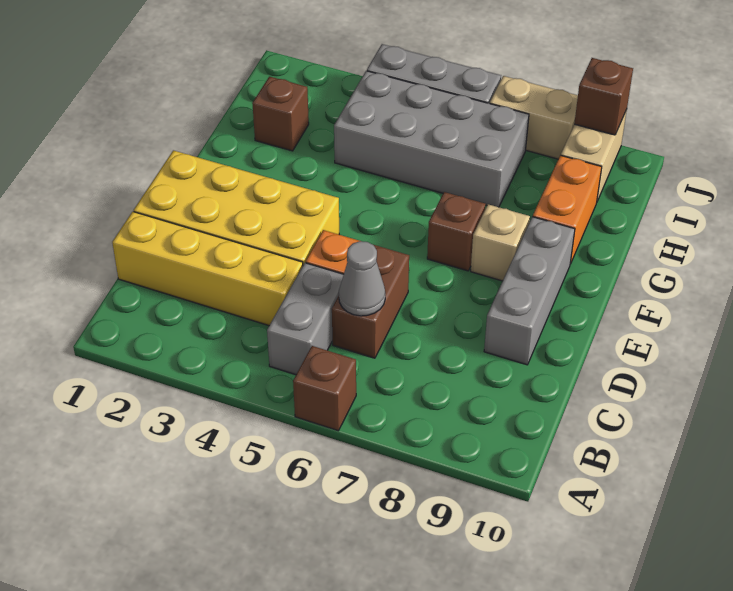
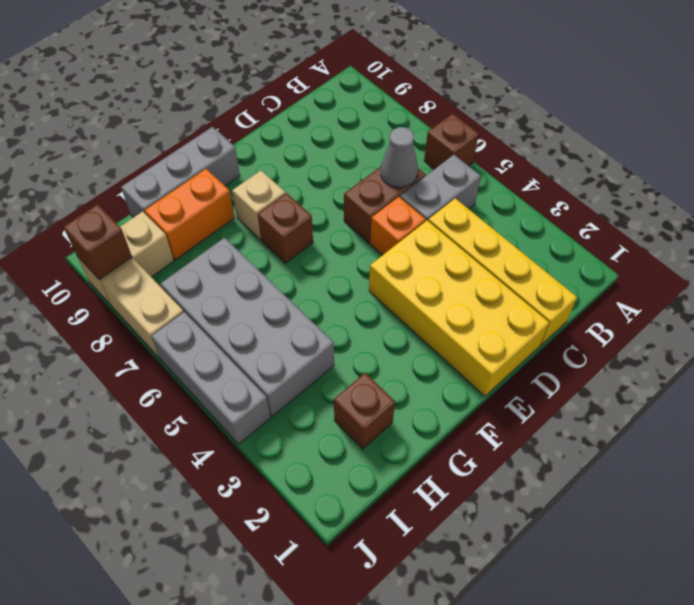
grey 1x3 brick [484,217,575,365] -> grey 1x3 brick moved to [121,127,240,218]

